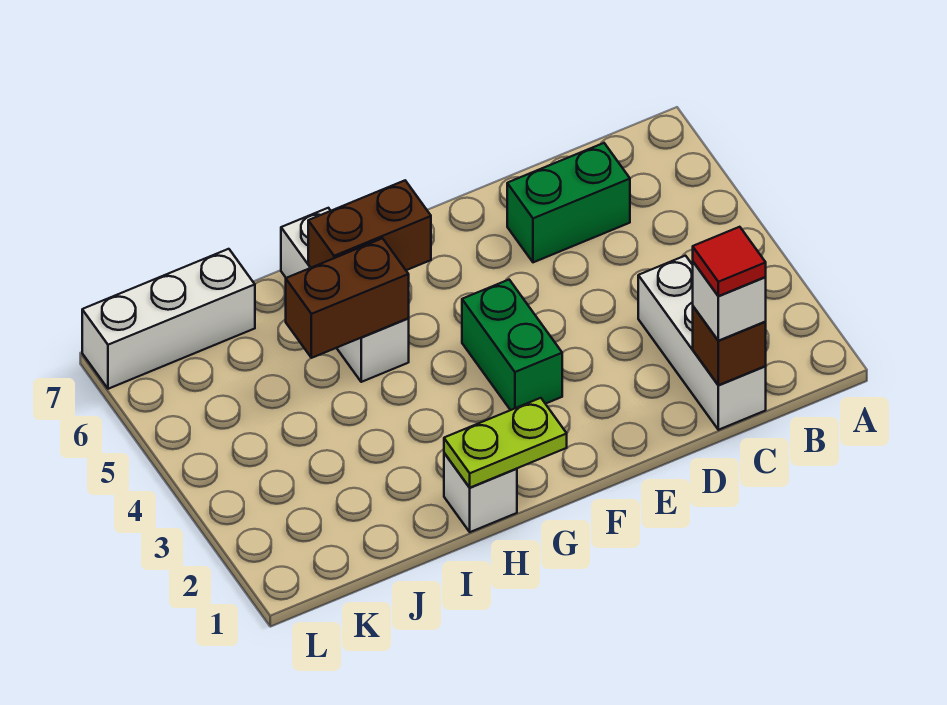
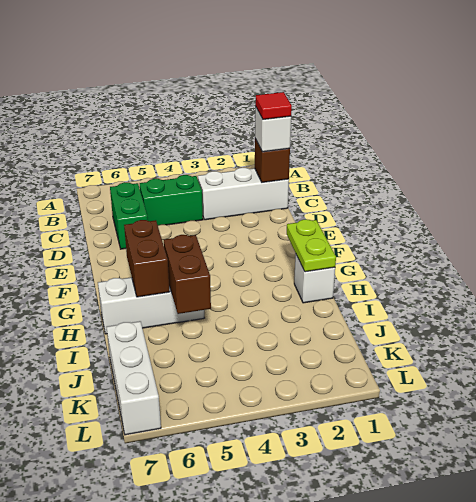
green 1x2 brick [462,280,562,410] -> green 1x2 brick moved to [140,175,203,225]

